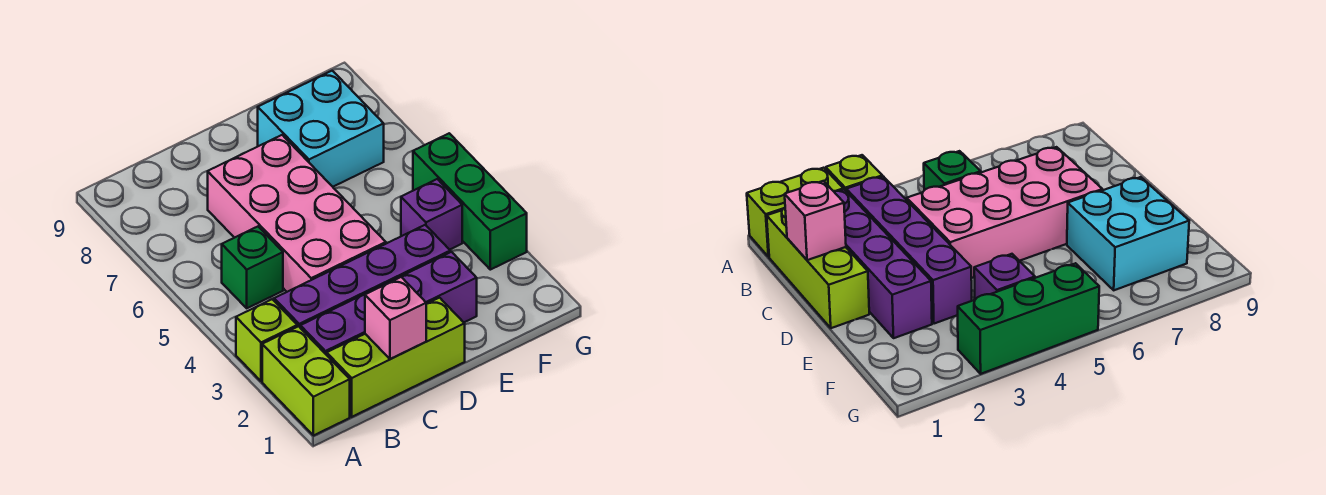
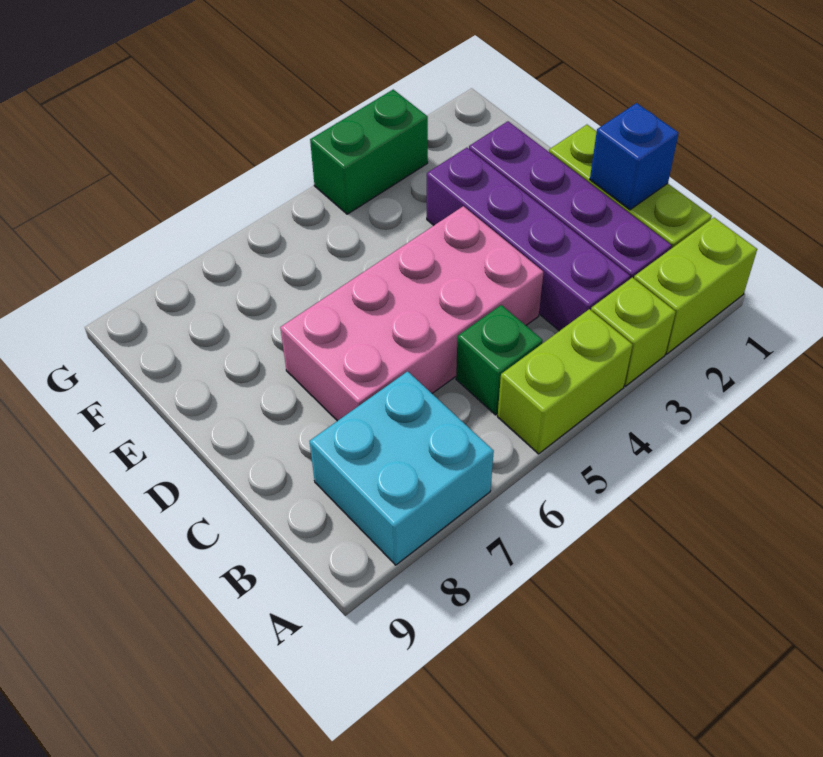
none -> lime 1x2 brick [498,309,632,454]
pink 1x1 brick [365,277,426,359] -> blue 1x1 brick [590,103,679,210]
cyan 2x2 brick [258,71,384,187] -> cyan 2x2 brick moved to [310,371,494,565]
purple 1x1 brick [401,179,462,250] -> none
green 1x3 brick [413,133,527,270] -> green 1x2 brick [310,90,428,214]

